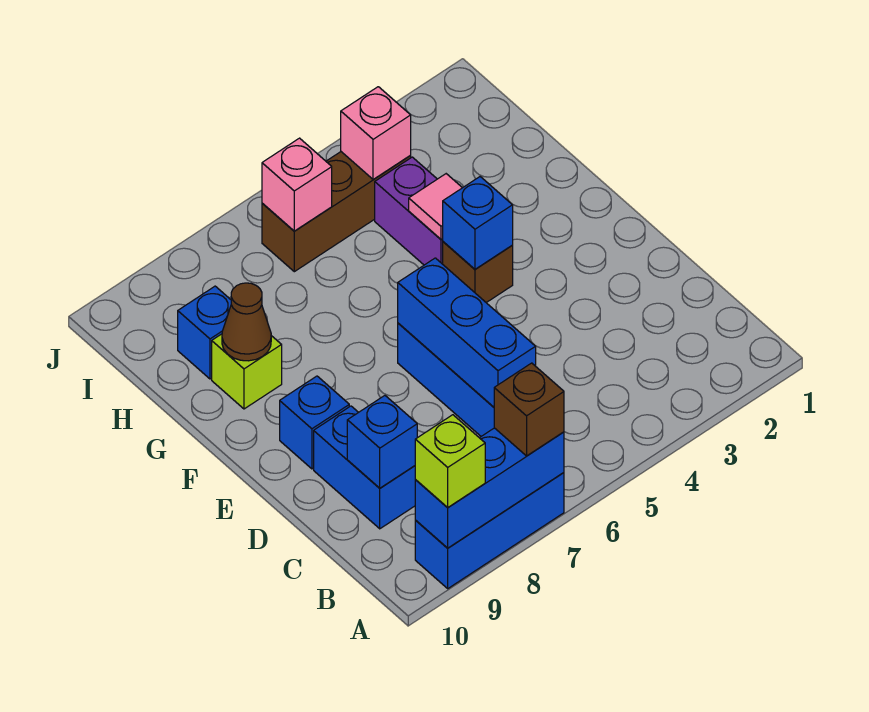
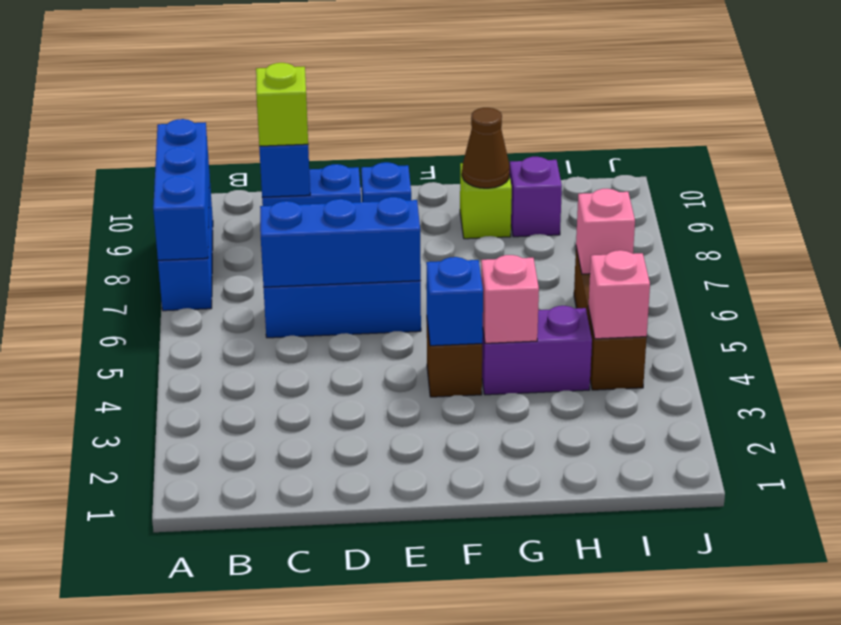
brown 1x1 brick [494,363,564,456] -> none
lime 1x1 brick [415,415,485,508] -> lime 1x1 brick moved to [256,63,308,146]
pink 1x1 tile [409,174,462,239] -> pink 1x1 brick [481,255,539,343]
blue 1x1 brick [178,286,231,379] -> purple 1x1 brick [510,157,562,237]

